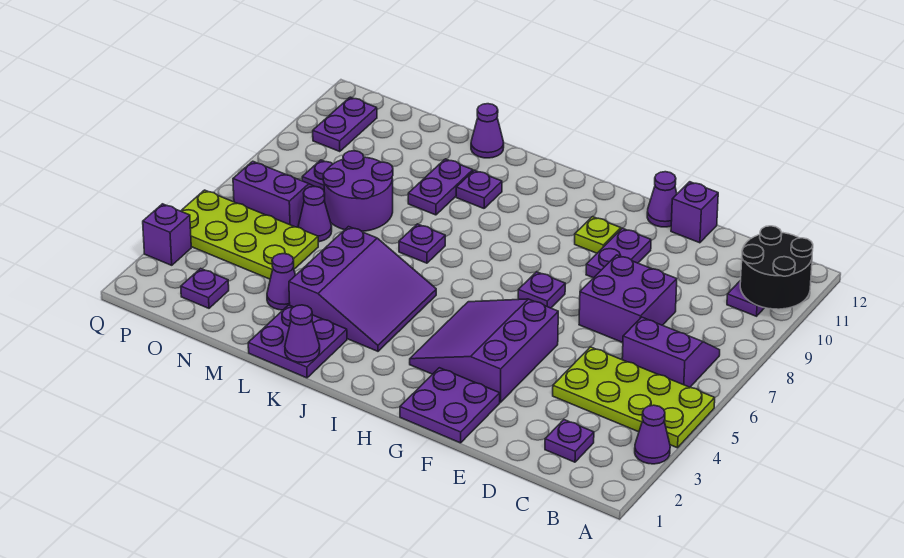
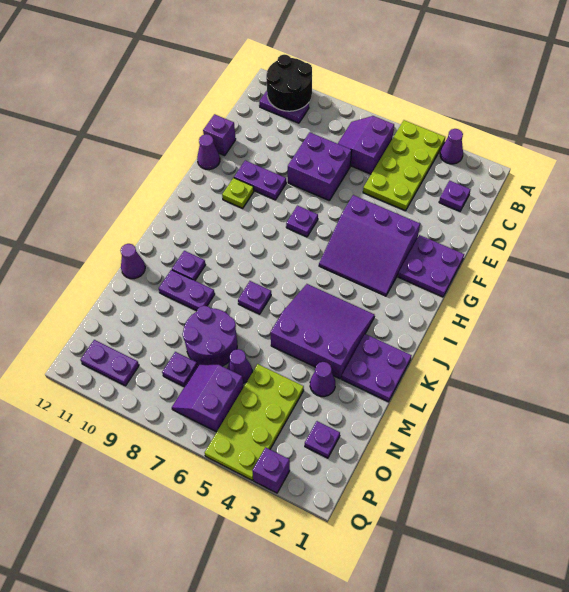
purple 1x1 cone [285,305,320,363] -> none

